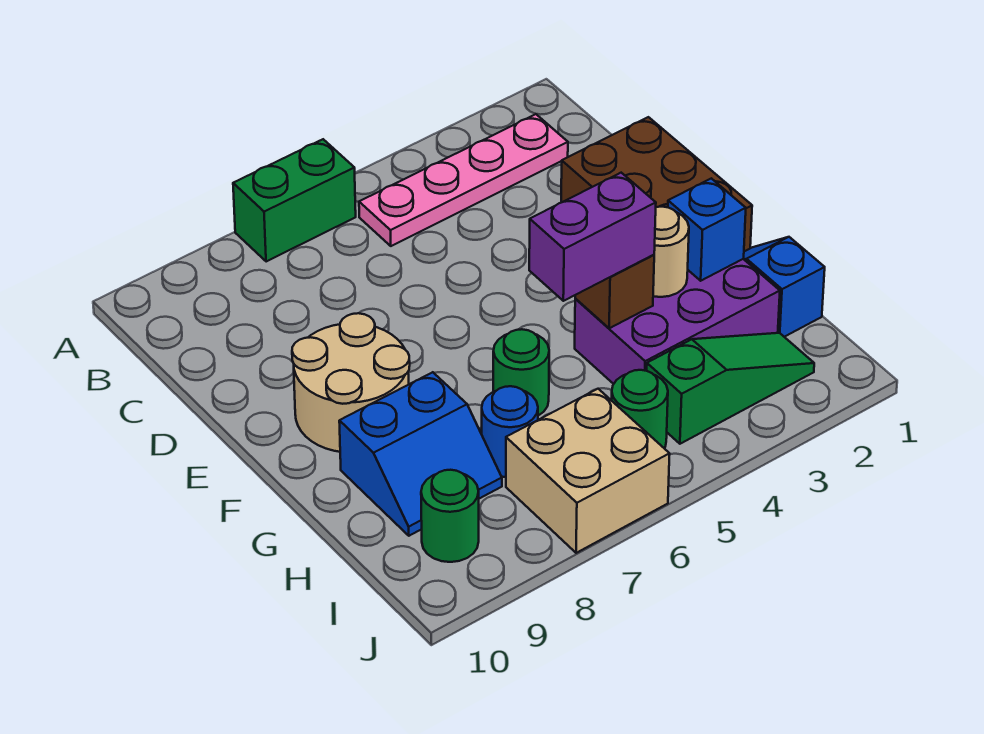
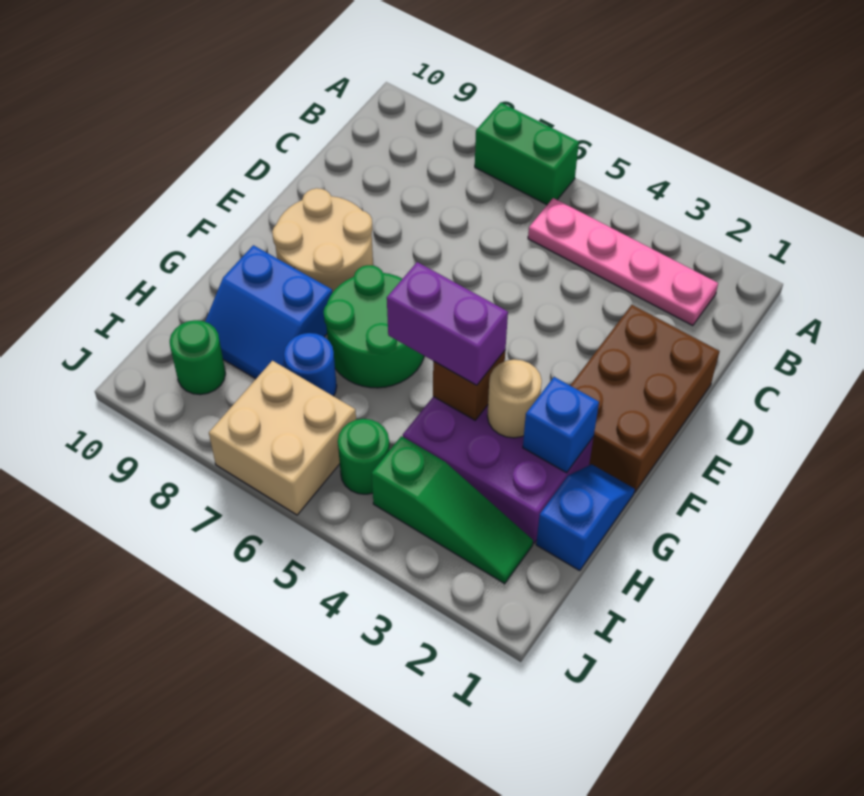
green 1x1 round brick [493,329,549,416] -> green 2x2 round brick [324,265,424,388]

